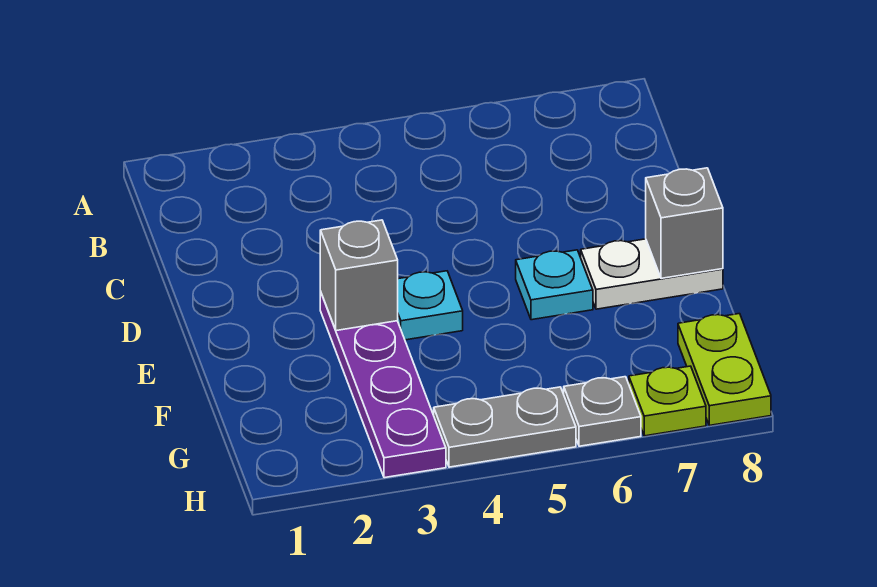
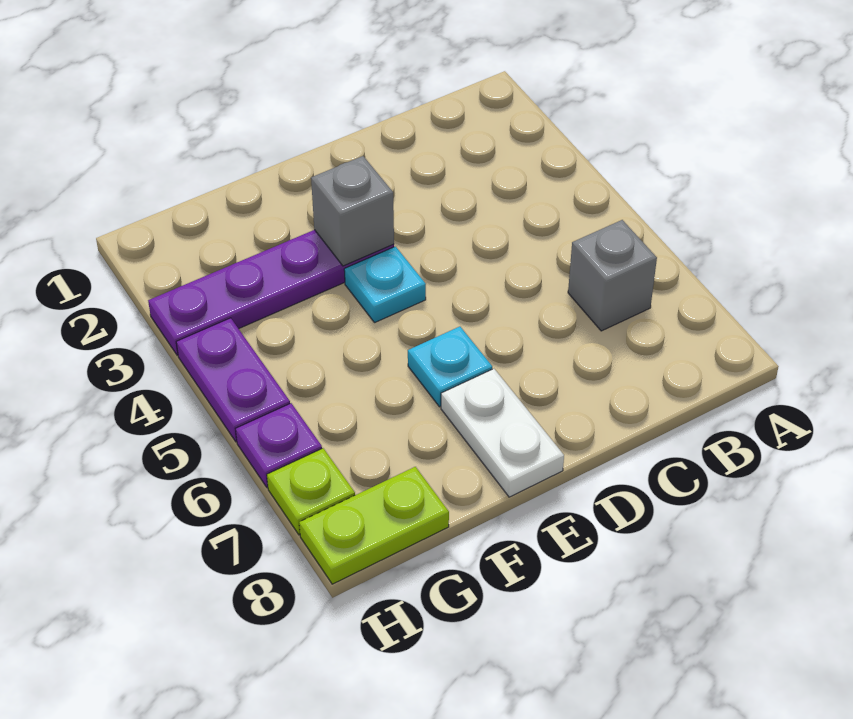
grey 1x1 brick [646,168,723,278] -> grey 1x1 brick moved to [568,220,657,331]
grey 1x2 plate [434,387,576,467] -> purple 1x2 plate [176,318,290,442]
grey 1x1 plate [564,377,641,446] -> purple 1x1 plate [236,403,322,487]

